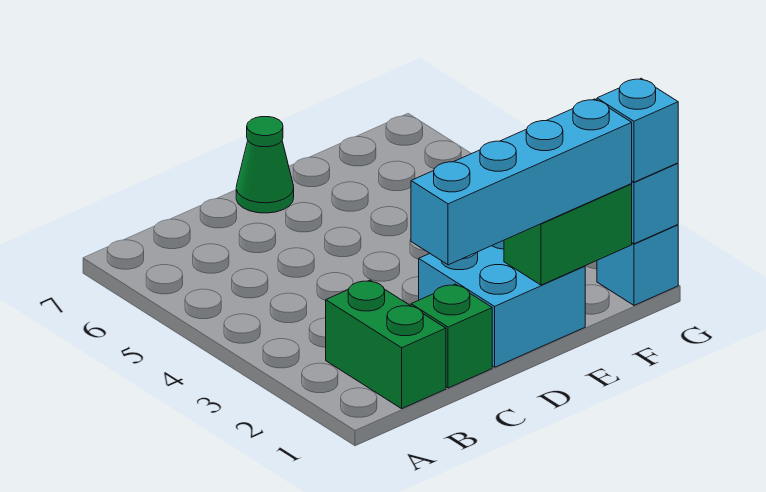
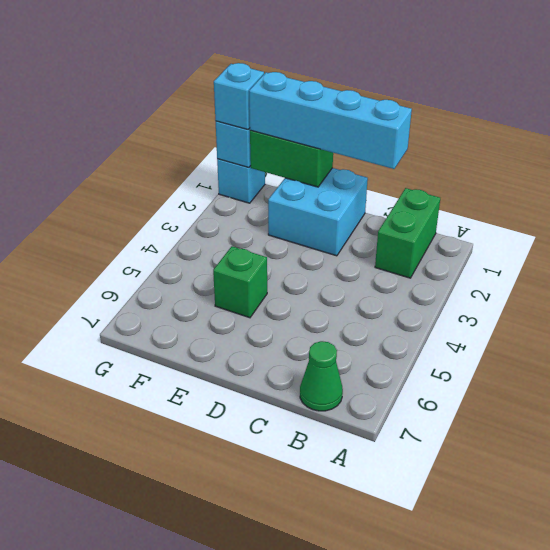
green 1x1 brick [411,284,492,388] -> green 1x1 brick moved to [213,246,267,318]
green 1x1 cone [236,117,294,213] -> green 1x1 cone moved to [300,341,343,411]

